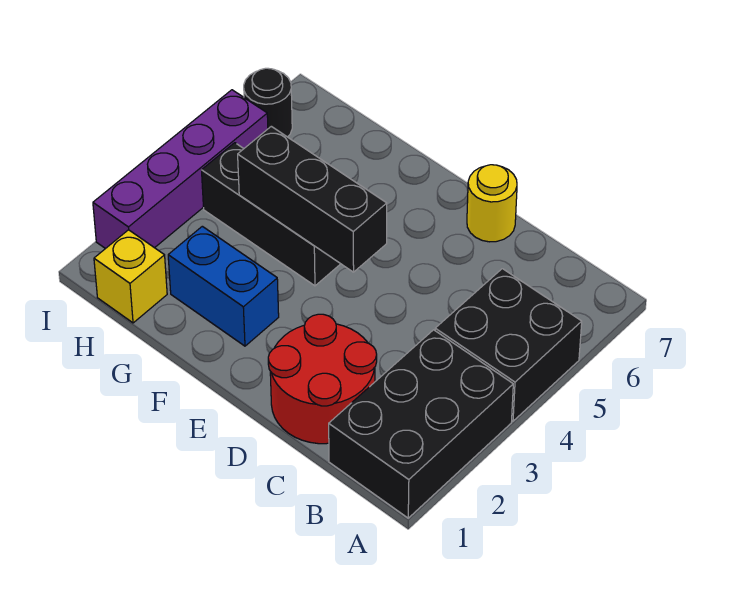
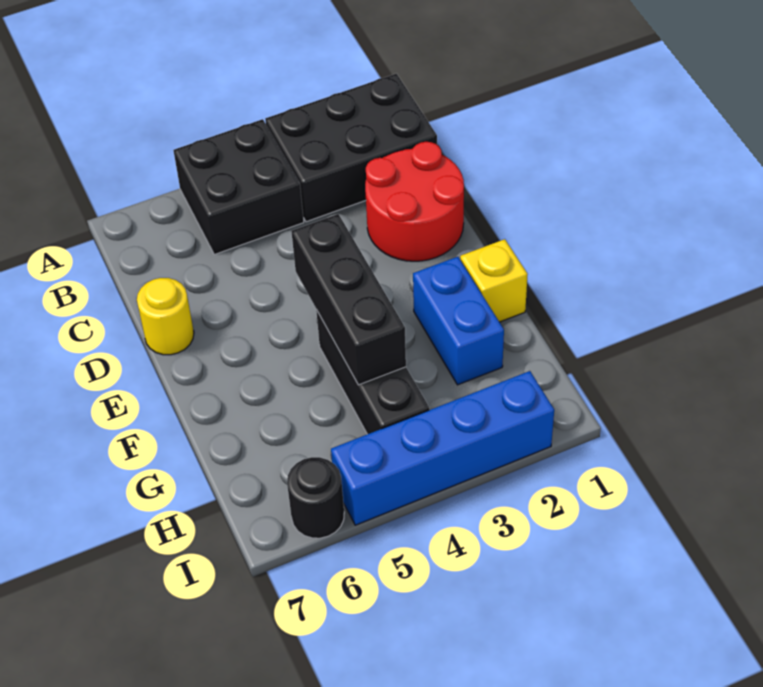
yellow 1x1 brick [94,230,167,323] -> yellow 1x1 brick moved to [460,239,528,322]
purple 1x4 brick [93,90,268,249] -> blue 1x4 brick [331,371,554,525]

